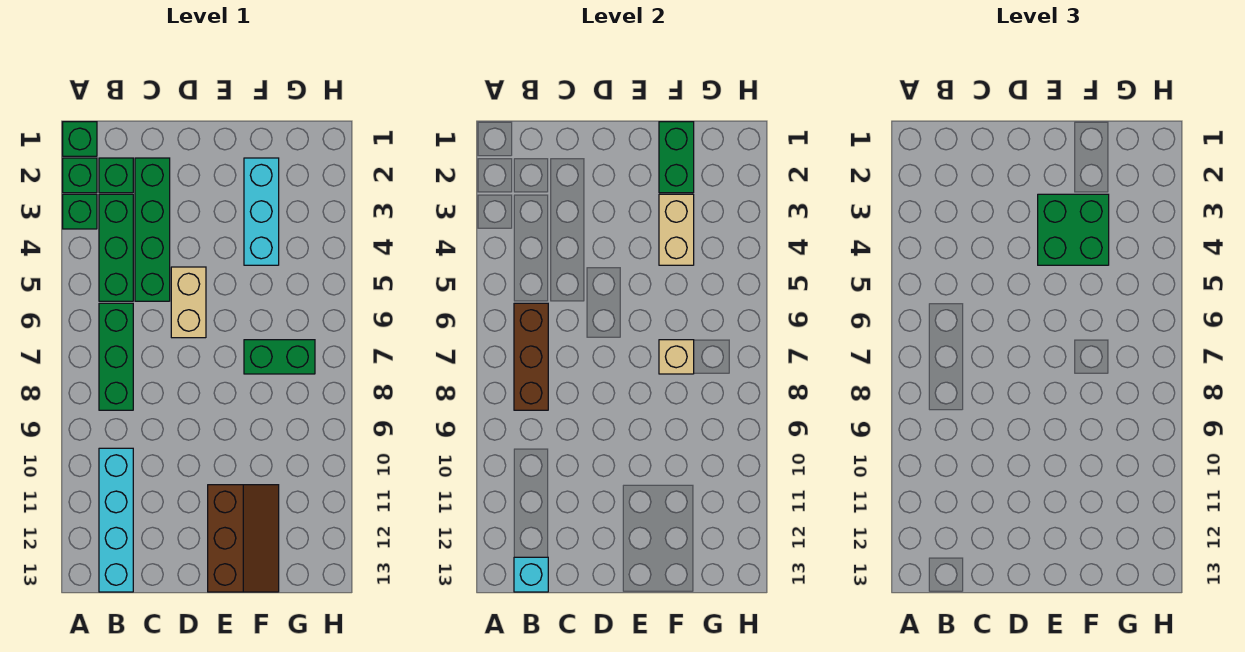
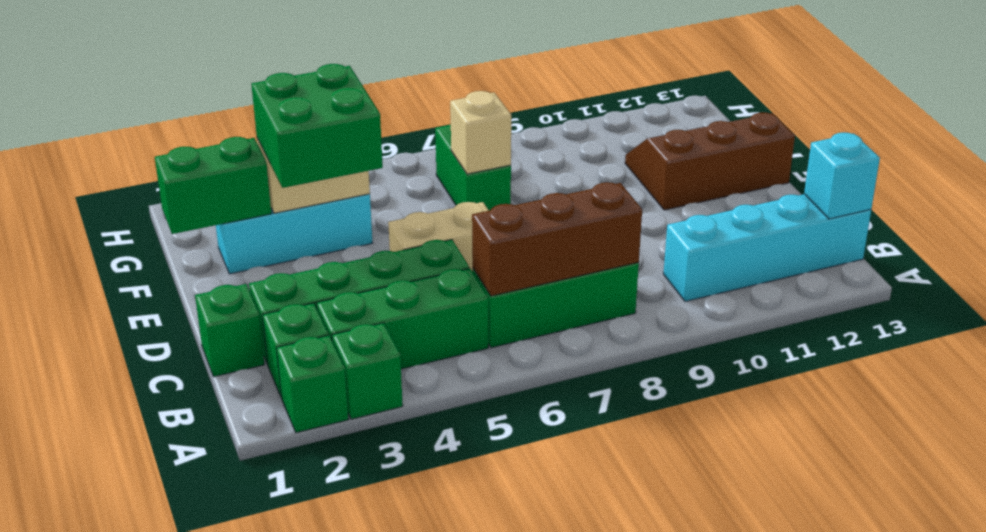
green 1x1 brick [63,122,97,156] -> green 1x1 brick moved to [195,284,265,377]

